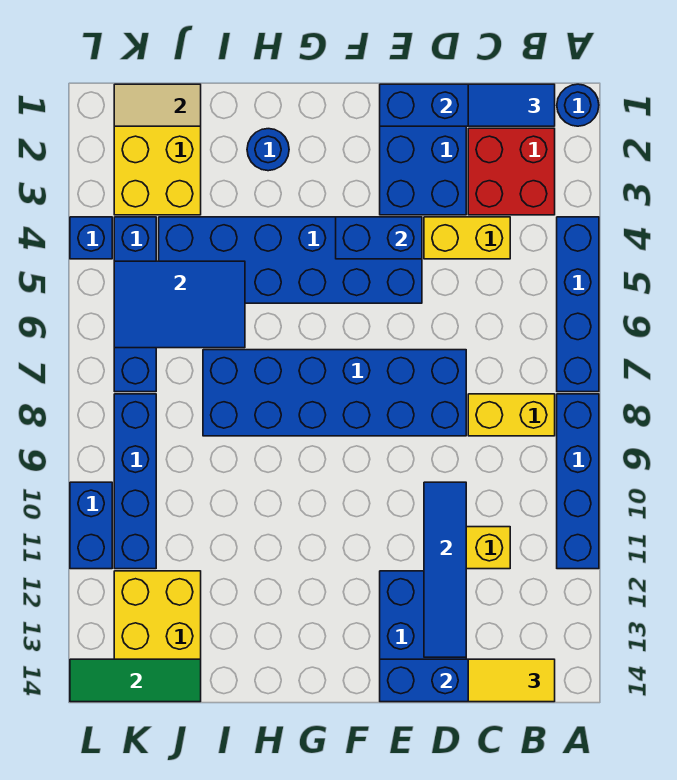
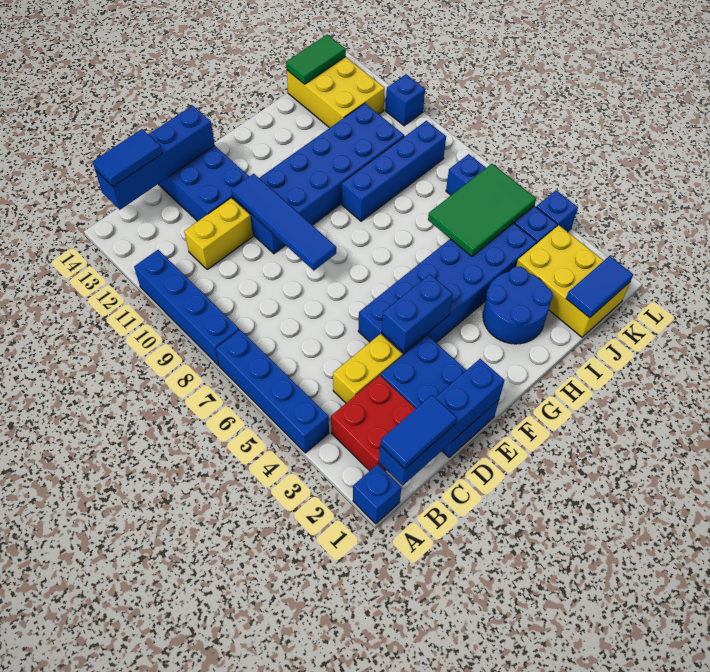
blue 1x1 round brick [557,84,599,126] -> blue 1x1 brick [353,464,401,524]
yellow 1x2 brick [468,394,555,436] -> none
yellow 1x2 tile [468,659,555,702] -> blue 1x2 tile [92,129,162,187]
blue 2x6 brick [203,350,466,436] -> blue 2x6 brick moved to [232,103,405,254]
blue 1x4 tile [424,482,466,657] -> blue 1x4 tile moved to [231,174,336,271]
blue 1x1 round brick [247,129,289,171] -> blue 2x2 round brick [483,267,553,344]
blue 2x3 tile [114,261,245,348] -> green 2x3 tile [428,164,536,257]
tan 1x2 tile [114,84,201,126] -> blue 1x2 tile [566,256,633,318]
green 1x3 tile [70,659,201,702] -> green 1x2 tile [286,34,346,84]
blue 1x4 brick [114,394,156,569] -> blue 1x4 brick turned to [342,121,446,221]
blue 1x2 brick [70,482,112,569] -> blue 1x1 brick [385,74,425,126]

